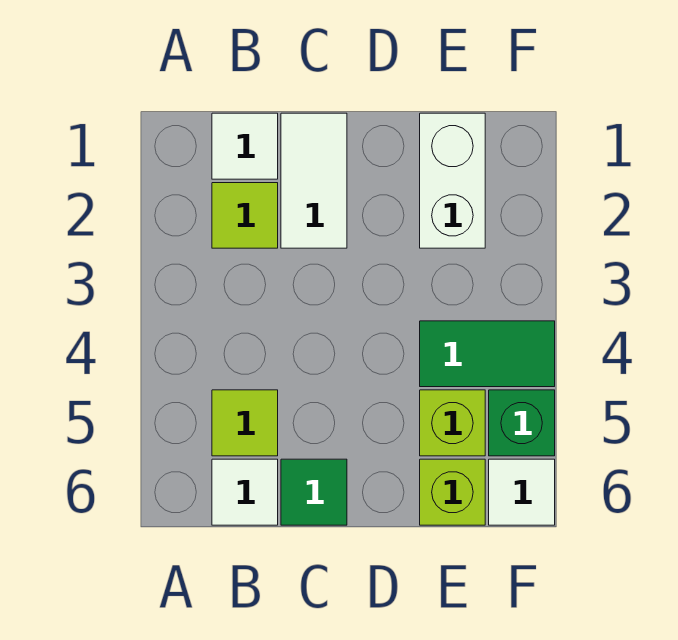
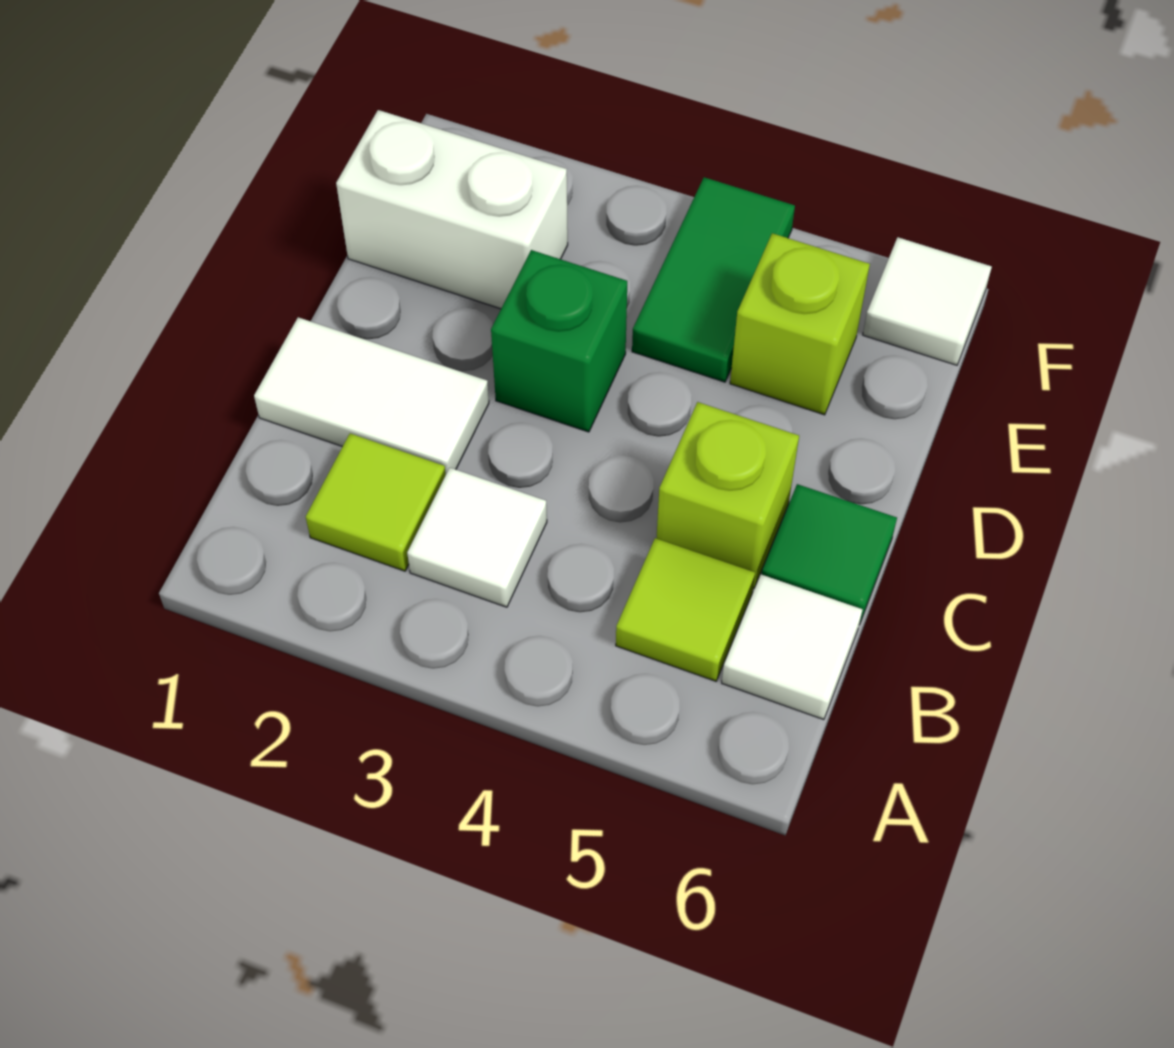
white 1x1 tile [212,113,278,179] -> white 1x1 tile moved to [407,468,547,607]
lime 1x1 brick [420,459,485,525] -> lime 1x1 brick moved to [657,402,799,588]
green 1x1 brick [489,390,555,456] -> green 1x1 brick moved to [491,250,627,432]

